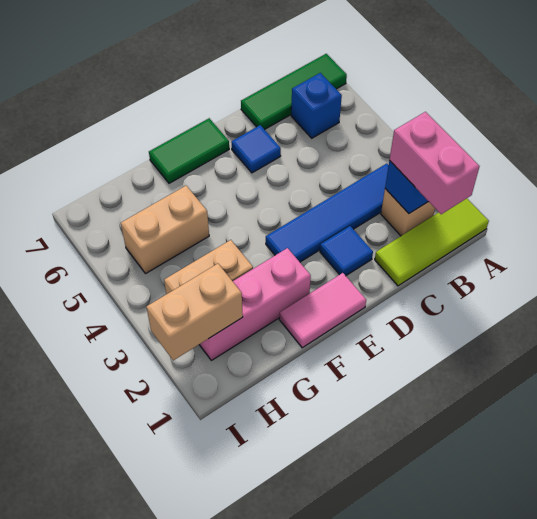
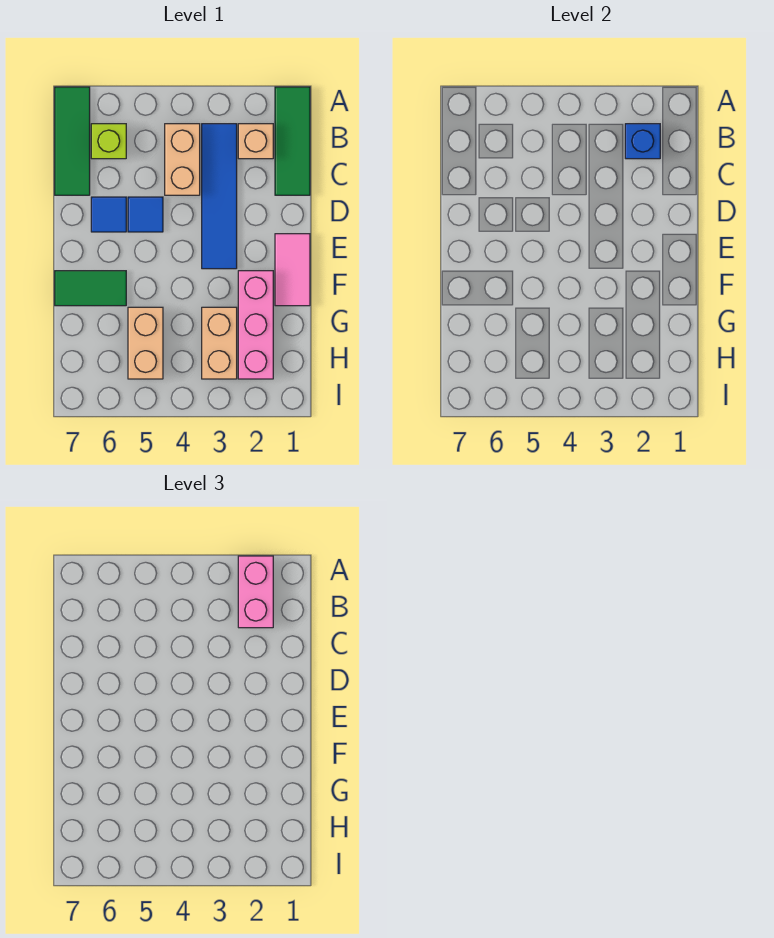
lime 1x3 tile [375,199,489,286] -> green 1x3 tile [275,87,310,195]
pink 1x2 brick [389,112,479,214] -> pink 1x2 brick turned to [238,556,273,628]
blue 1x1 brick [291,73,342,138] -> lime 1x1 brick [91,124,126,159]
blue 1x1 tile [320,226,373,276] -> blue 1x1 tile moved to [128,197,163,232]
green 1x2 tile [149,118,229,183] -> green 1x2 tile turned to [55,271,126,306]
tan 1x2 brick [146,264,243,360] -> tan 1x2 brick moved to [165,124,200,195]

